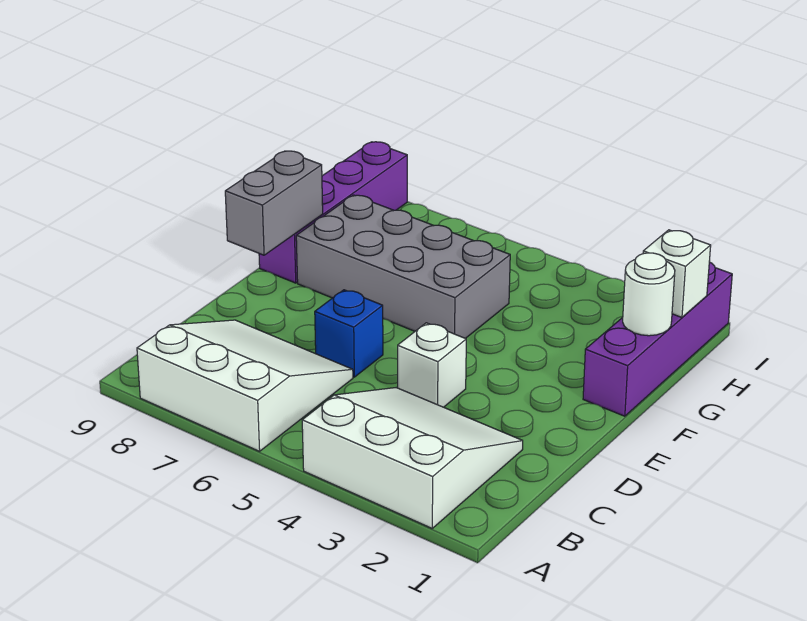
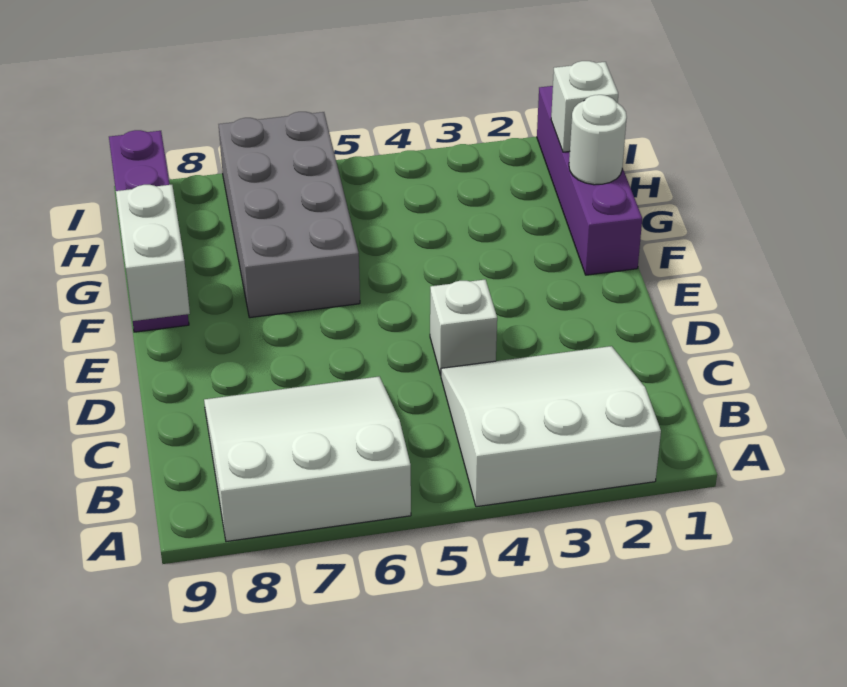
blue 1x1 brick [315,290,383,377] -> none
grey 1x2 brick [225,151,323,255] -> white 1x2 brick [116,185,190,321]
grey 2x4 brick [296,195,510,338] -> grey 2x4 brick turned to [219,112,360,318]

